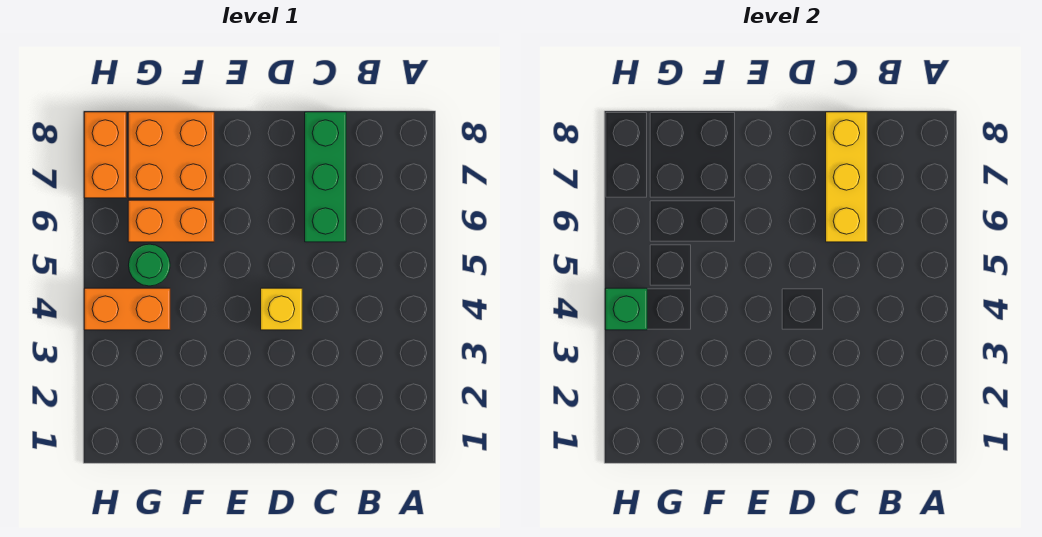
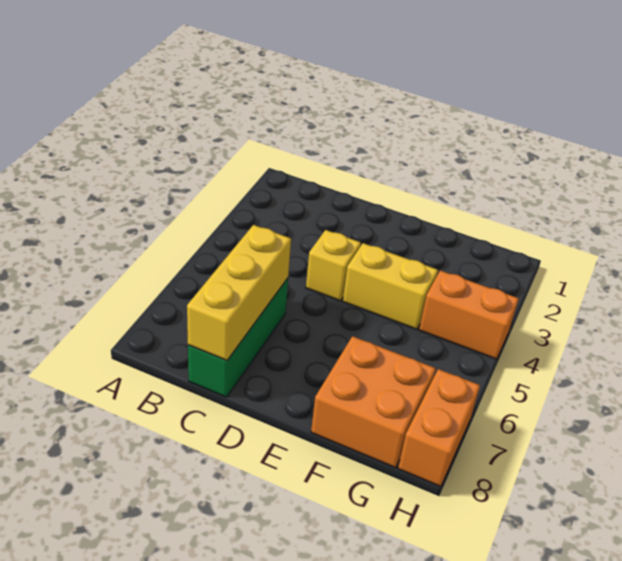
none -> yellow 1x2 brick [343,243,438,329]
orange 1x2 brick [128,200,214,242] -> none
green 1x1 round brick [129,244,170,286] -> none
green 1x1 brick [605,288,647,330] -> none

